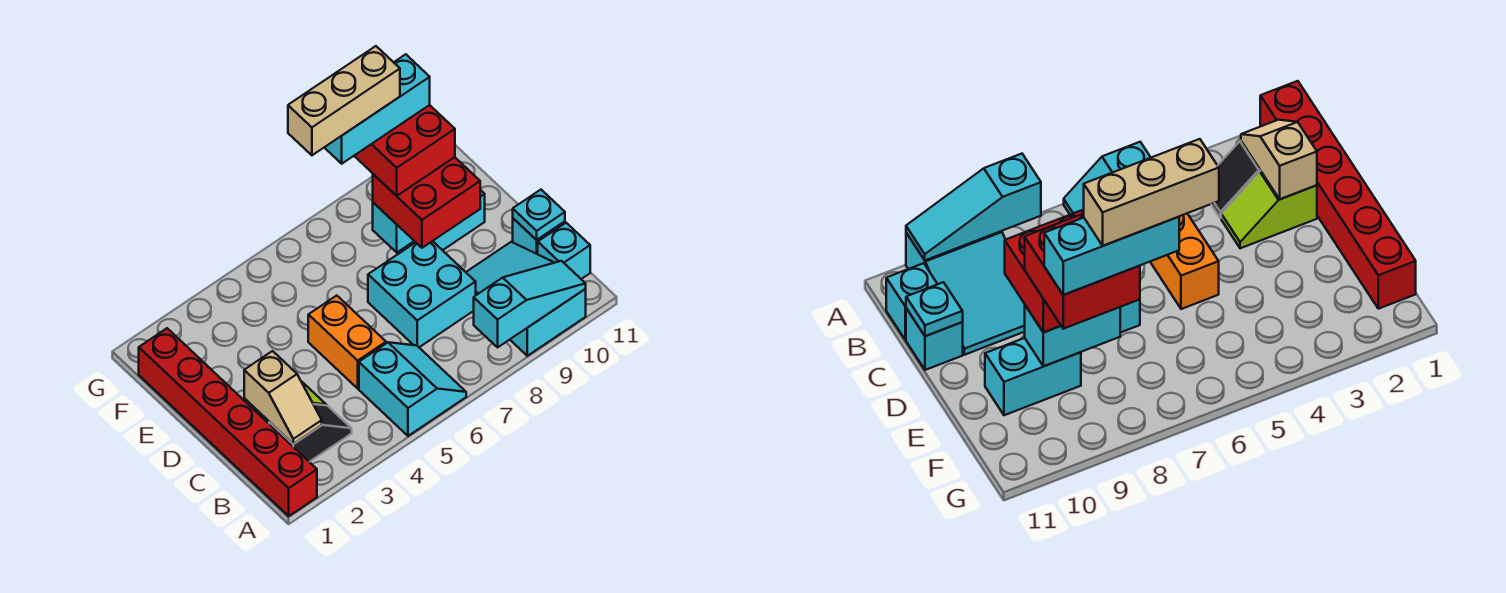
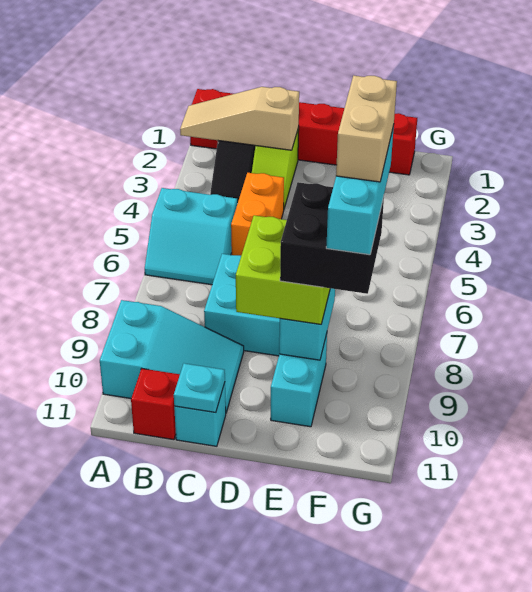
cyan 1x3 slope [474,261,586,347] -> none
tan 1x2 slope [244,351,322,444] -> tan 1x3 slope [180,87,299,150]
cyan 1x1 brick [538,223,590,279] -> red 1x1 brick [131,369,180,440]
orange 1x2 brick [308,296,386,388] -> orange 1x2 brick turned to [231,173,284,256]
red 2x2 brick [373,157,480,248] -> lime 2x2 brick [236,215,330,324]
red 2x2 brick [354,105,455,196] -> black 2x2 brick [280,182,384,294]
tan 1x3 brick [288,46,400,155] -> tan 1x2 brick [336,76,397,182]

